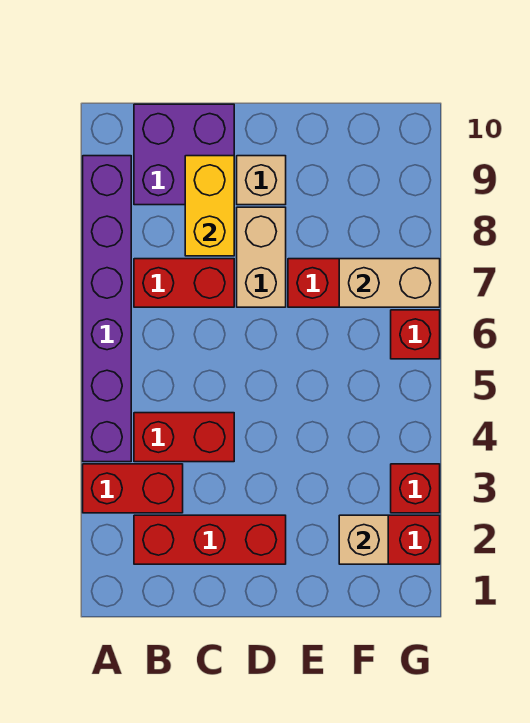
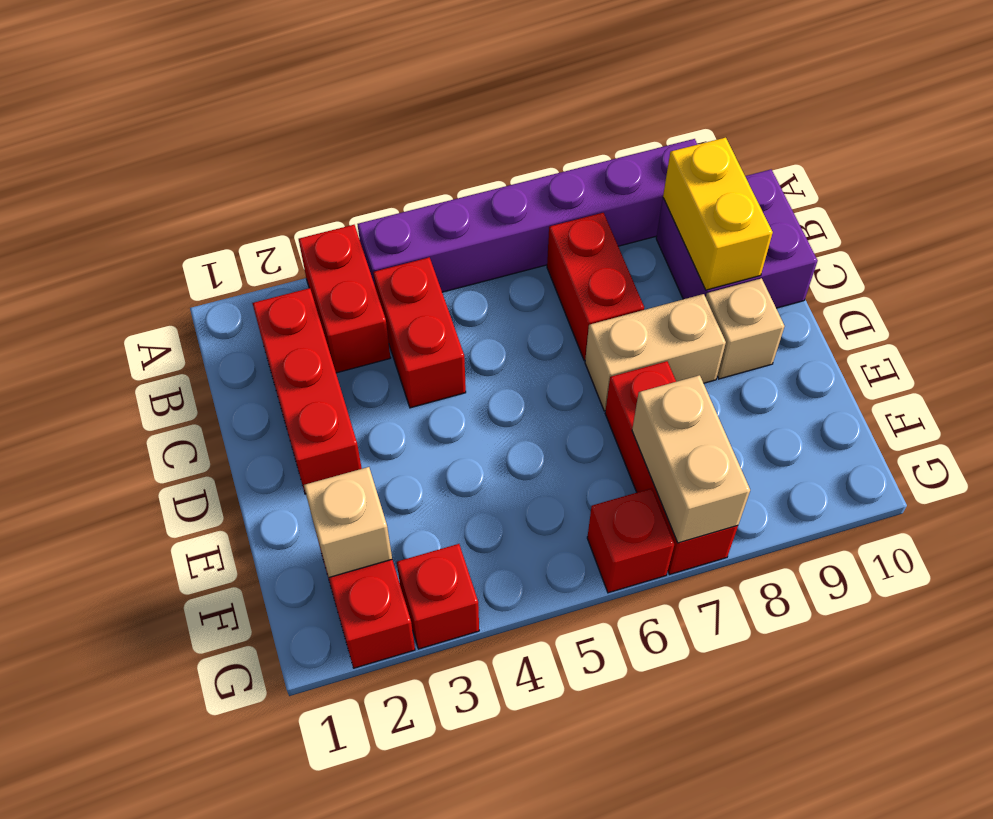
yellow 1x2 brick [185,156,234,256] -> yellow 1x2 brick turned to [663,138,773,290]

